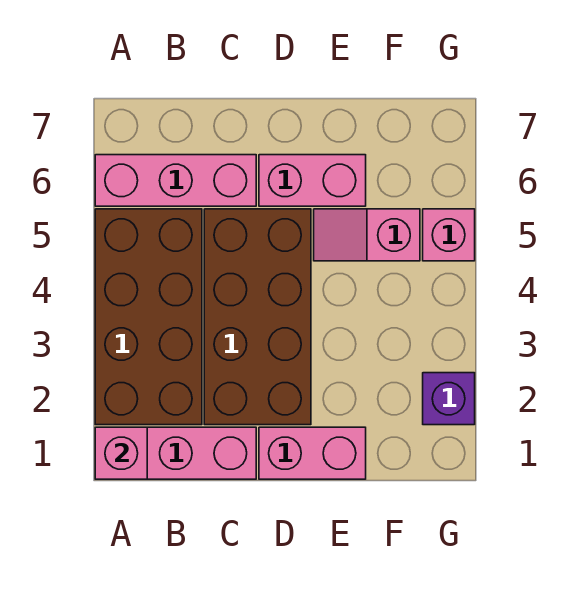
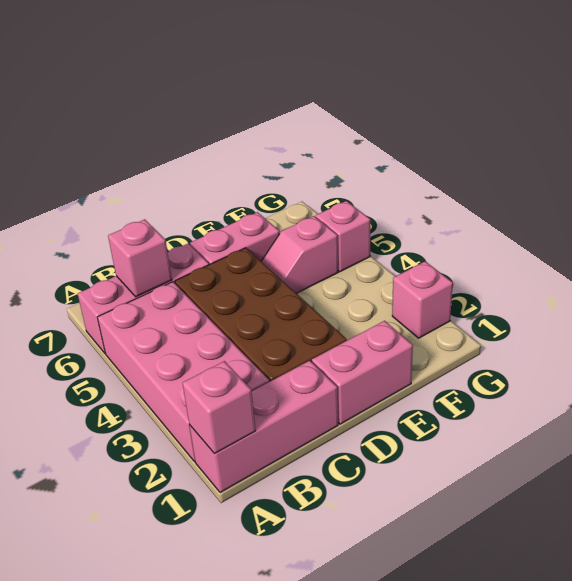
brown 2x4 brick [95,209,202,425] -> pink 2x4 brick [98,282,269,462]
none -> pink 1x1 brick [108,219,172,297]
purple 1x1 brick [423,373,475,425] -> pink 1x1 brick [392,261,453,338]

